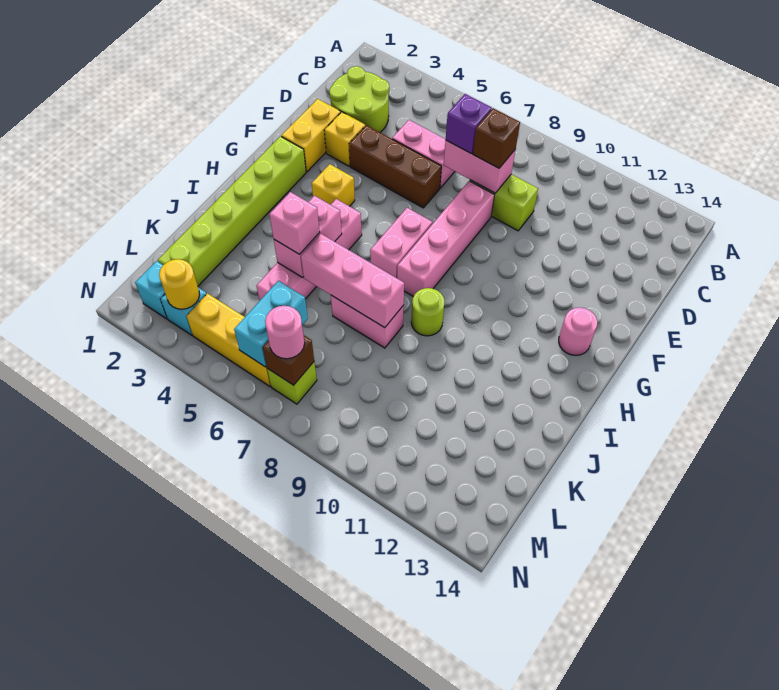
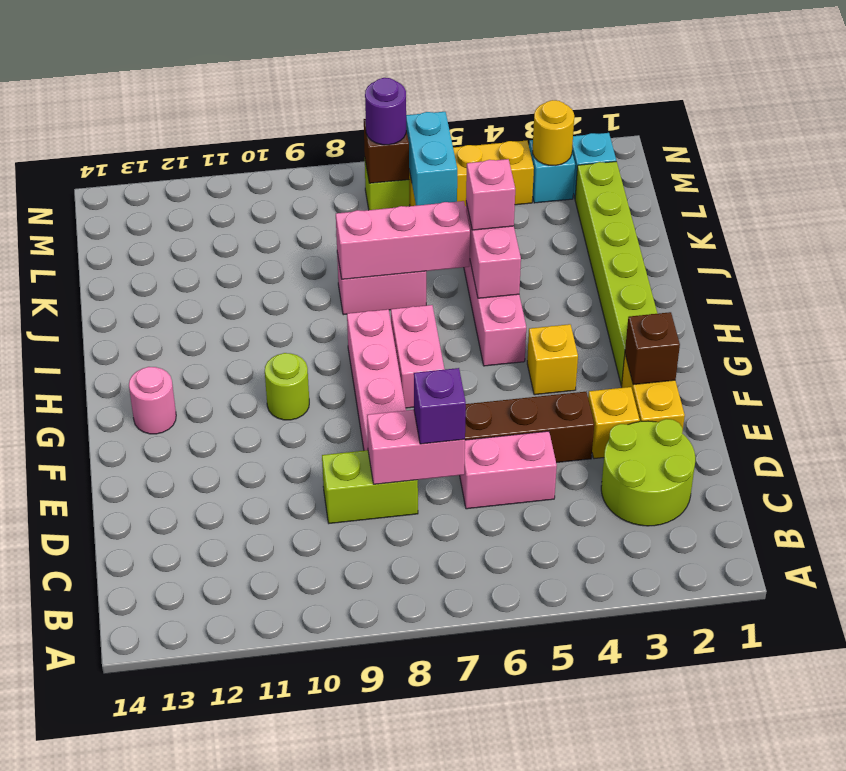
brown 1x1 brick [473,108,520,168] -> brown 1x1 brick moved to [625,312,680,385]
lime 1x1 round brick [411,288,445,336] -> lime 1x1 round brick moved to [265,353,309,420]
pink 1x1 round brick [265,306,305,359] -> purple 1x1 round brick [365,78,406,145]

